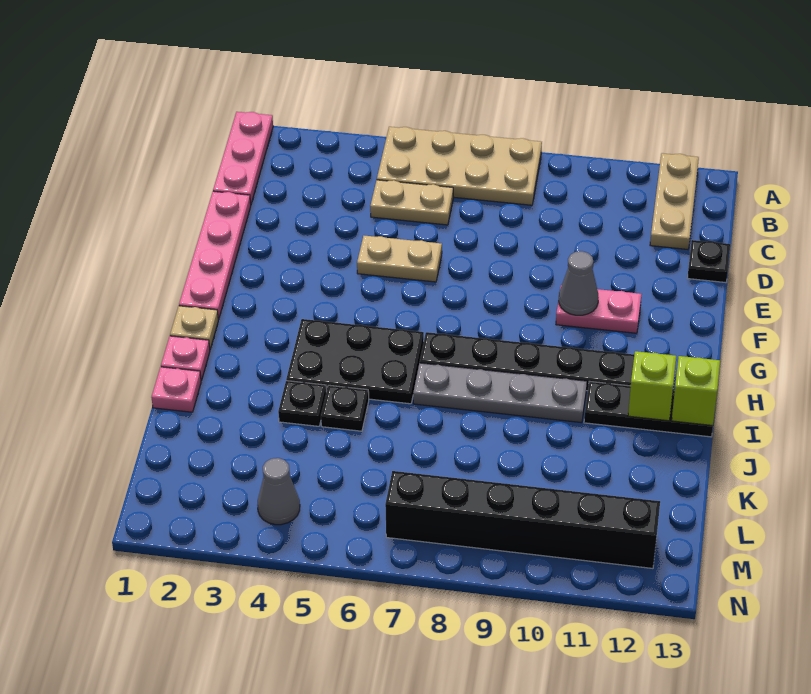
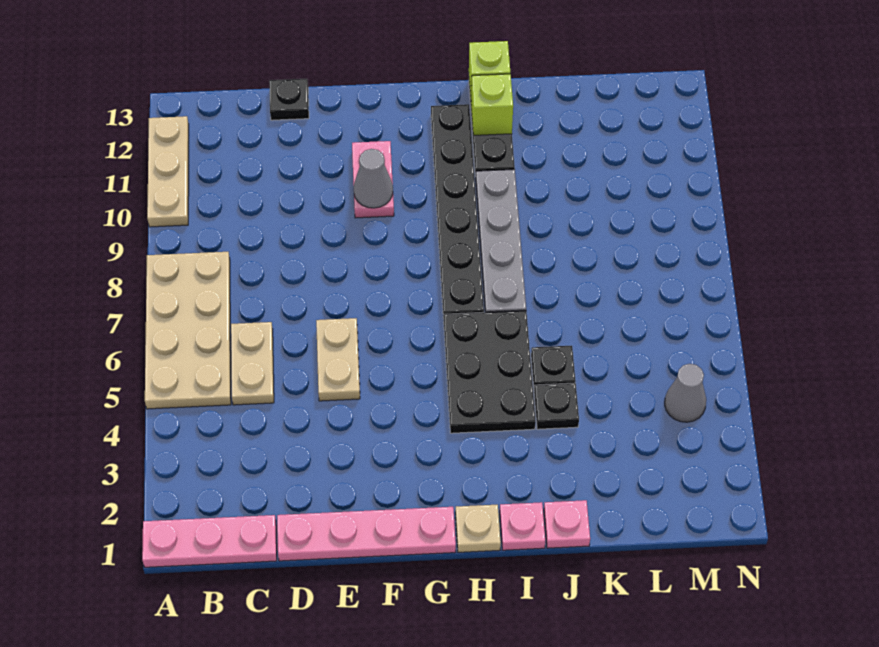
tan 1x3 plate [650,153,699,249] -> tan 1x3 plate turned to [147,116,189,227]
black 1x6 brick [385,471,660,568] -> none

